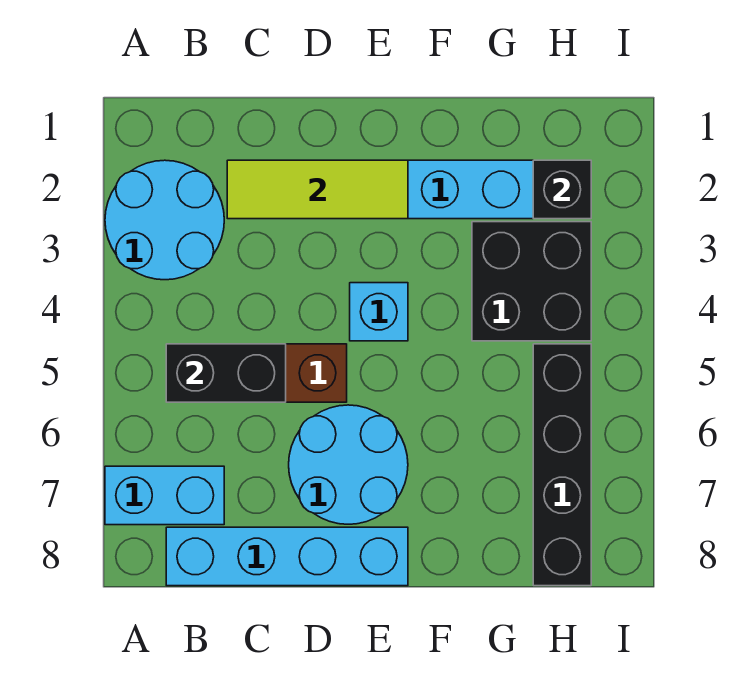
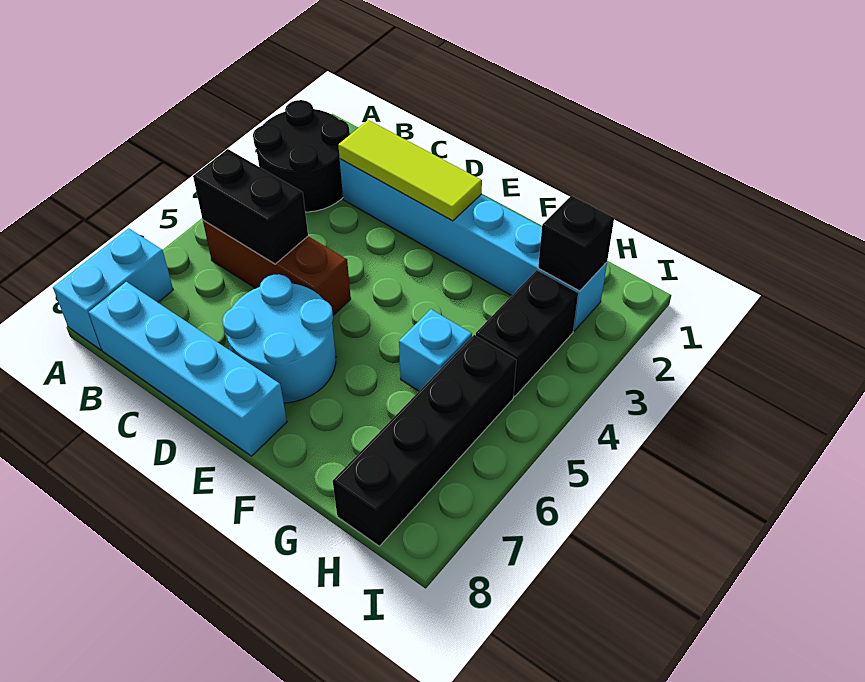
cyan 2x2 round brick [105,160,224,280] -> black 2x2 round brick [253,100,350,212]
cyan 1x2 brick [105,466,224,525] -> cyan 1x2 brick turned to [53,228,173,350]
cyan 1x1 brick [350,283,408,341] -> cyan 1x1 brick moved to [399,309,472,391]
black 2x2 brick [472,222,591,341] -> black 1x2 brick [476,270,578,397]

